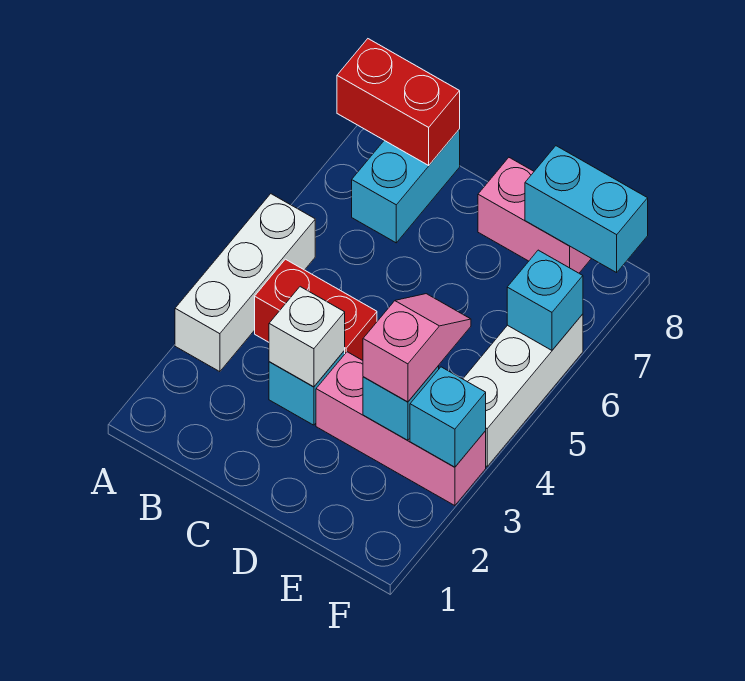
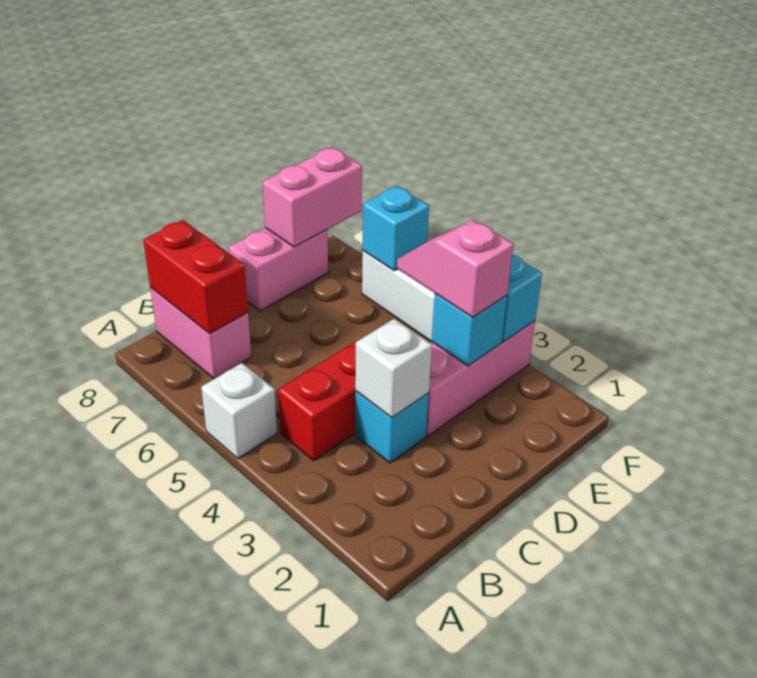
white 1x3 brick [175,194,315,372] -> white 1x1 brick [201,363,277,459]
red 1x2 brick [337,39,460,165] -> red 1x2 brick turned to [143,220,248,334]
cyan 1x2 brick [352,129,460,243] -> pink 1x2 brick [150,287,251,379]
cyan 1x2 brick [525,146,648,273] -> pink 1x2 brick [263,148,362,247]

